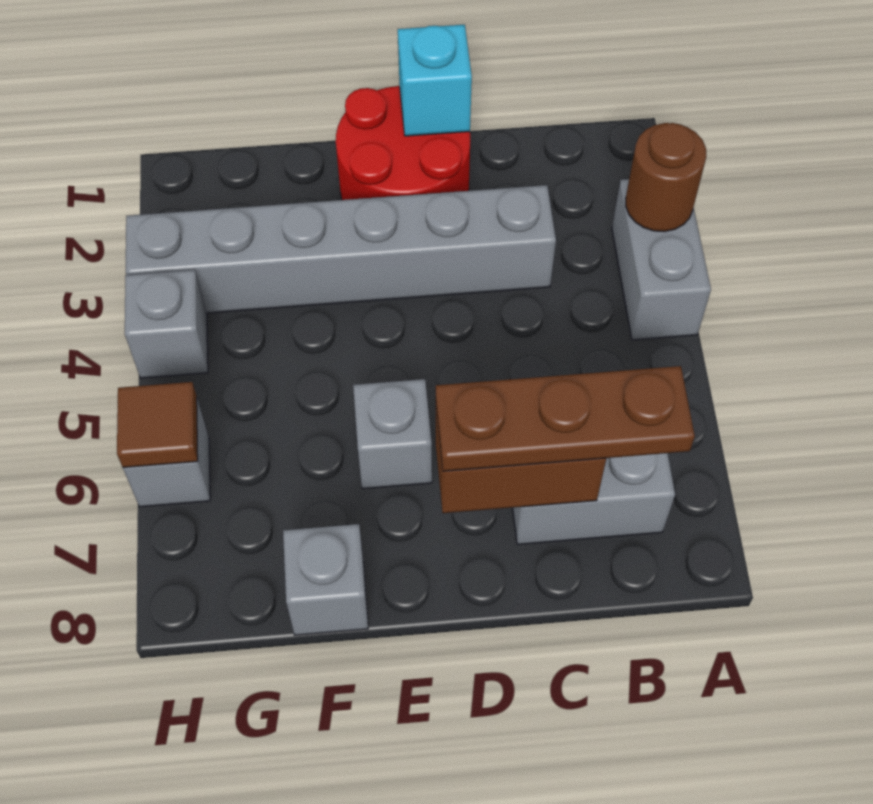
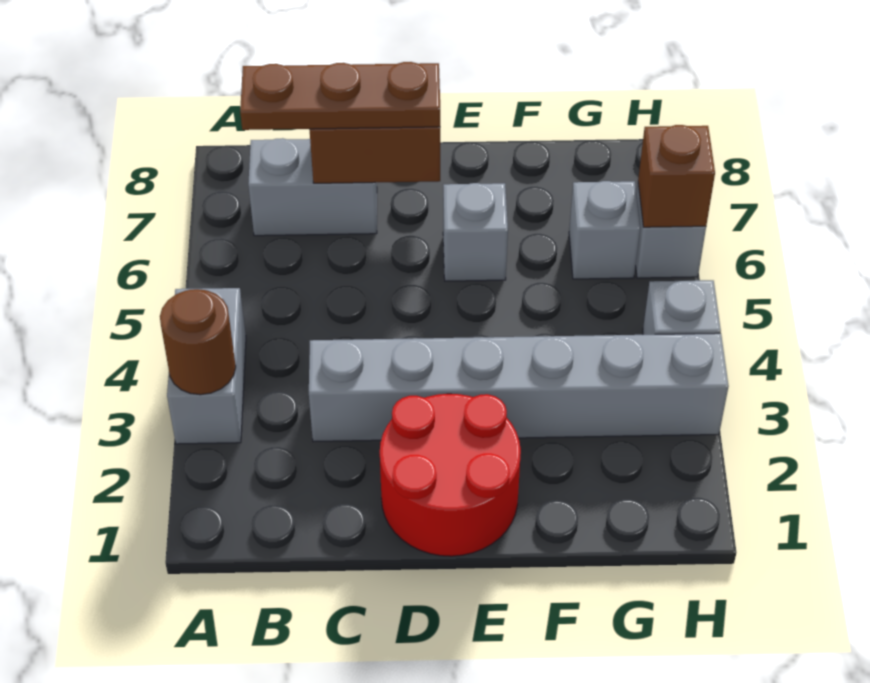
cyan 1x1 brick [398,25,472,136] -> none
grey 1x1 brick [283,524,368,635] -> grey 1x1 brick moved to [569,181,640,279]
brown 1x1 tile [117,382,198,467] -> brown 1x1 brick [638,125,715,227]

